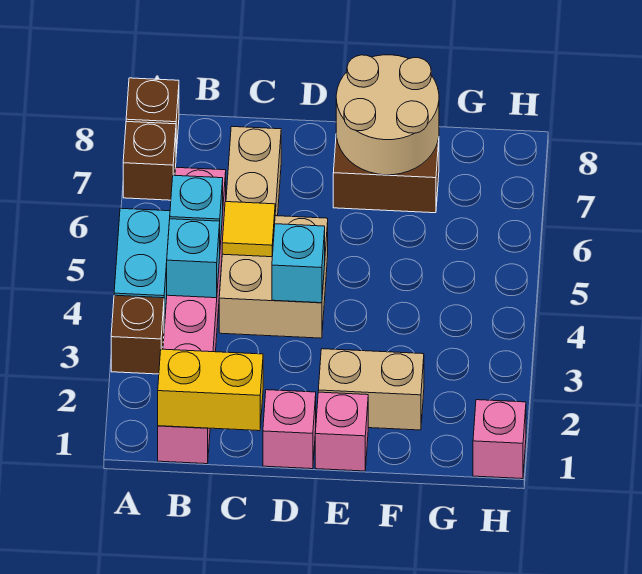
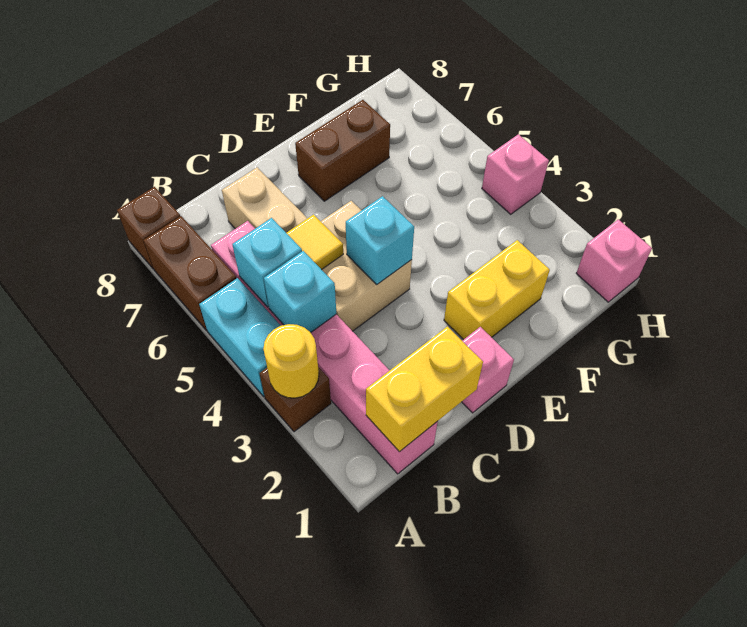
none -> yellow 1x1 round brick [263,324,319,398]
brown 1x1 brick [123,122,176,200] -> brown 1x2 brick [144,216,237,330]
pink 1x1 brick [315,392,368,471] -> pink 1x1 brick moved to [482,134,549,214]
tan 1x2 brick [318,349,424,430] -> yellow 1x2 brick [444,240,550,340]
tan 2x2 round brick [336,55,439,175] -> none

